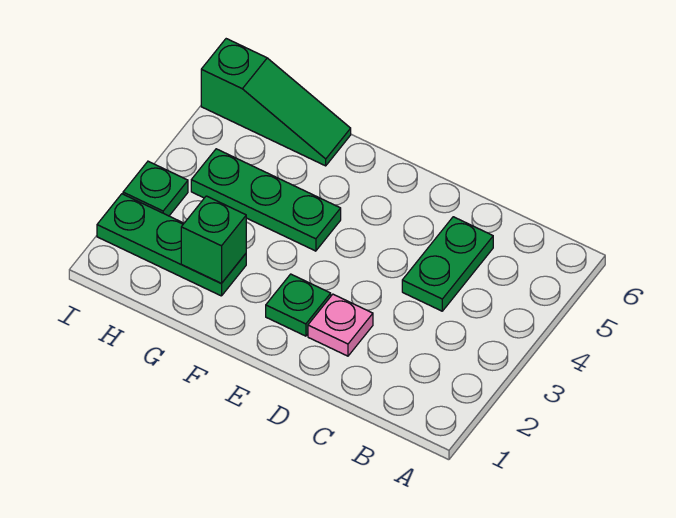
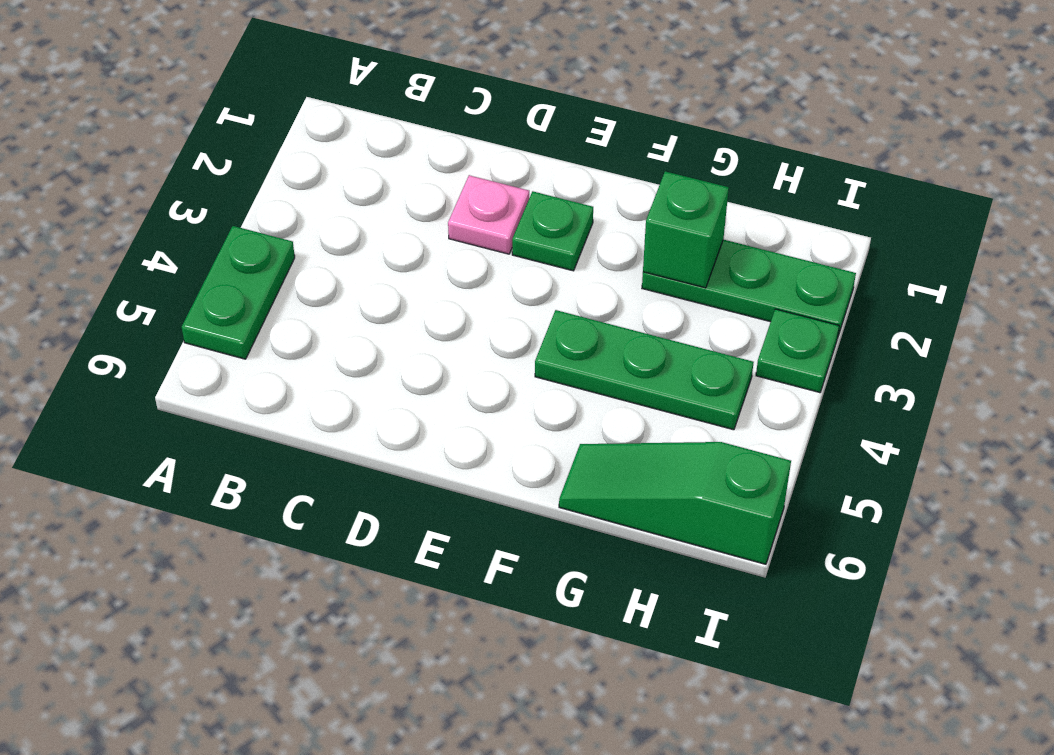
green 1x2 plate [402,217,493,311] -> green 1x2 plate moved to [182,226,295,359]

